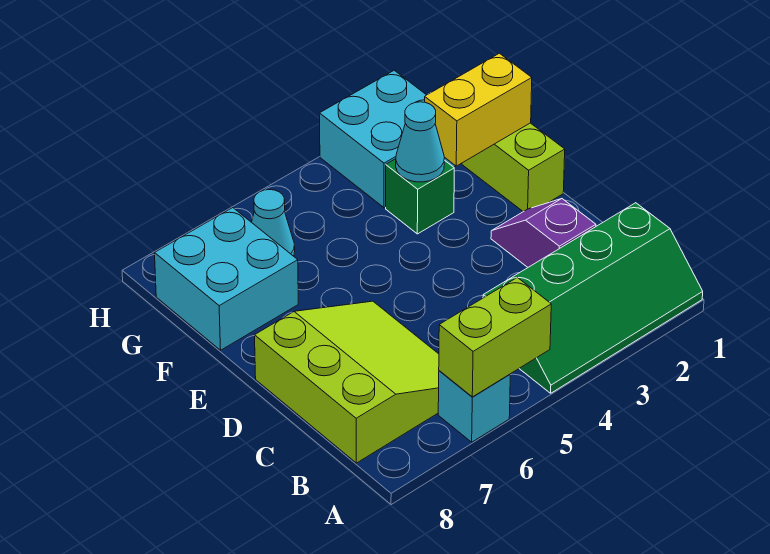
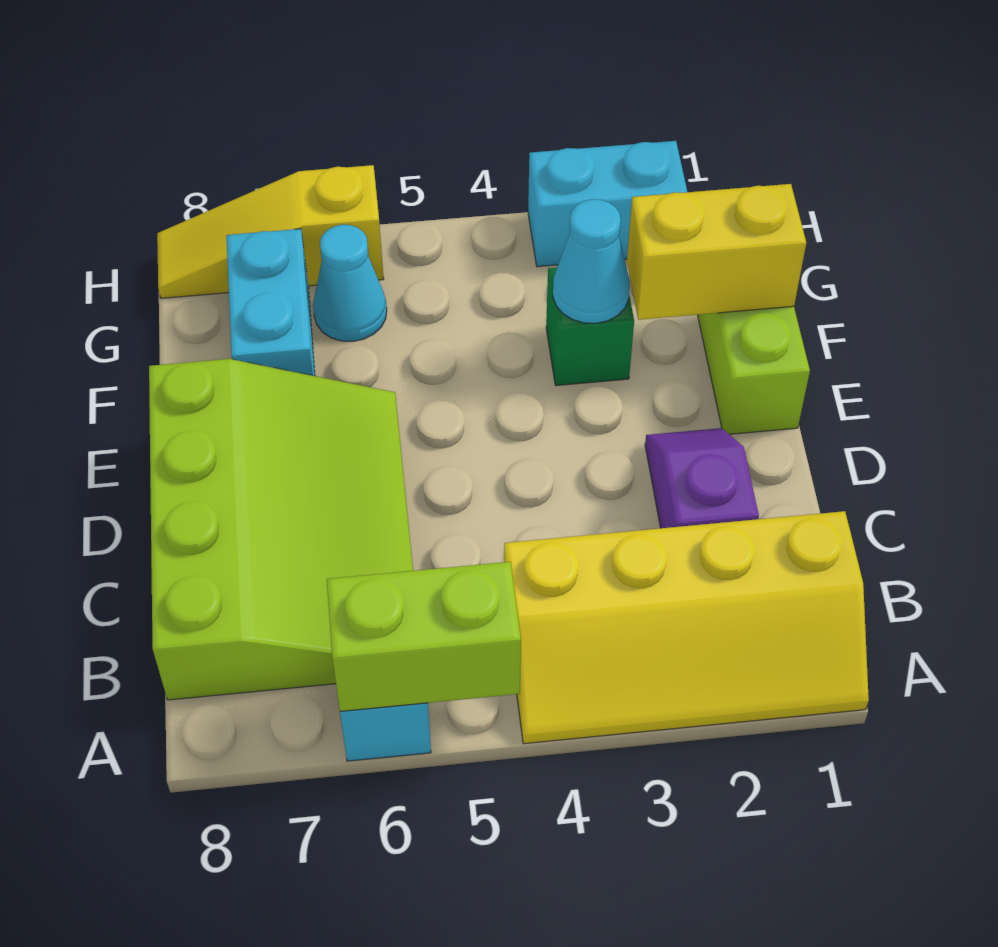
green 2x4 slope [483,203,703,393] -> yellow 2x4 slope [504,511,869,744]
lime 3x3 slope [255,301,439,463] -> lime 3x4 slope [149,359,413,700]
cyan 2x2 brick [155,208,298,350] -> cyan 1x2 brick [226,229,315,376]
cyan 2x2 brick [319,70,455,208] -> cyan 1x2 brick [528,141,687,267]
none -> yellow 1x3 slope [157,165,384,298]

